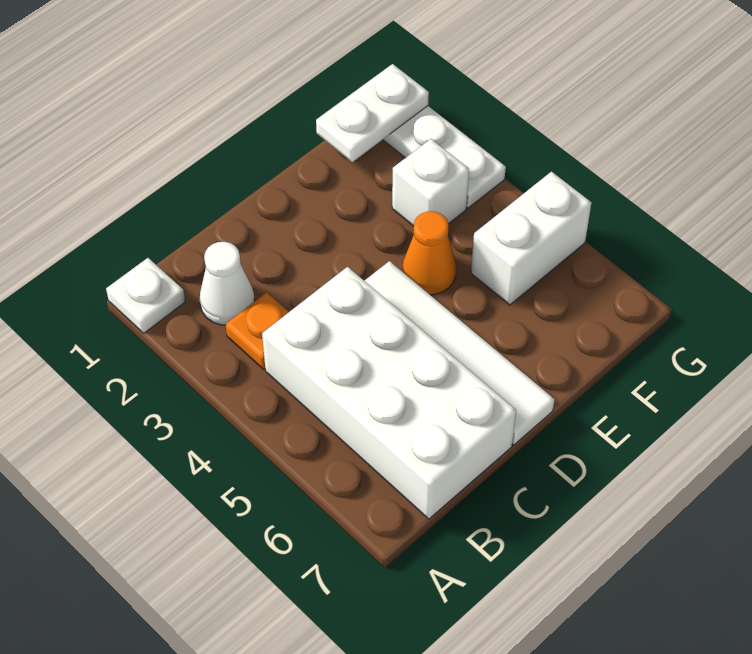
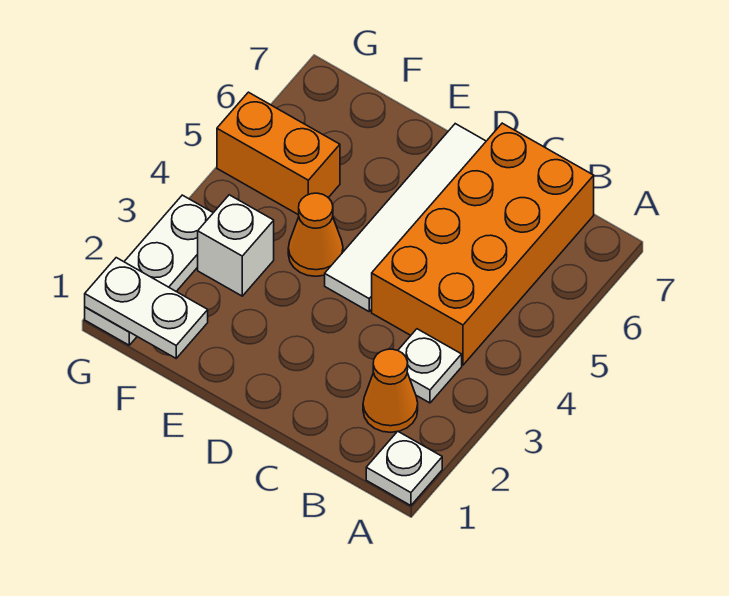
white 1x1 cone [200,242,255,325] -> orange 1x1 cone [363,349,418,432]
orange 1x1 plate [225,292,289,369] -> white 1x1 plate [398,329,462,403]
white 2x4 brick [262,267,516,519] -> orange 2x4 brick [372,123,594,365]
white 1x2 brick [471,172,591,305] -> orange 1x2 brick [217,92,340,215]

